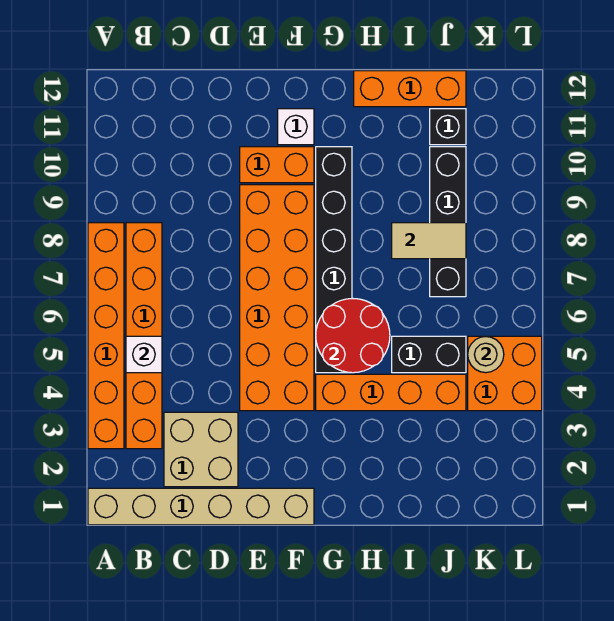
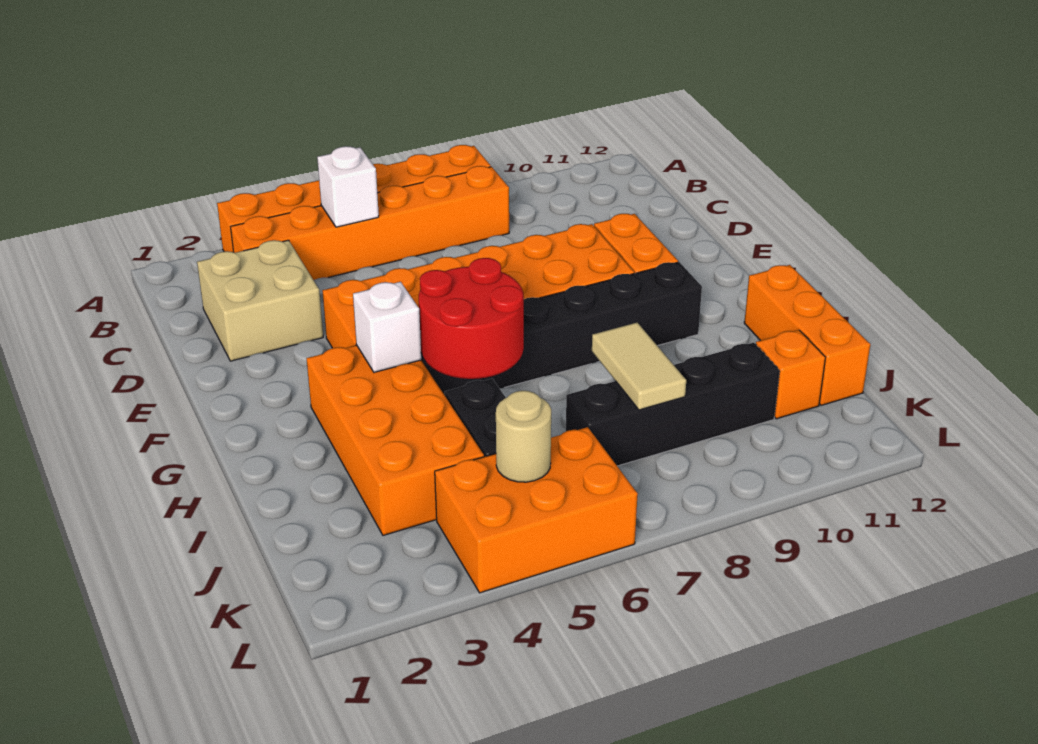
tan 1x6 brick [88,488,314,525] -> none
white 1x1 brick [278,109,314,145] -> white 1x1 brick moved to [353,282,421,372]
orange 1x4 brick [316,374,466,411] -> orange 2x4 brick [306,345,484,535]
black 1x1 brick [430,109,466,145] -> orange 1x1 brick [756,330,826,419]
orange 2x2 brick [468,336,542,411] -> orange 2x3 brick [435,427,638,593]

